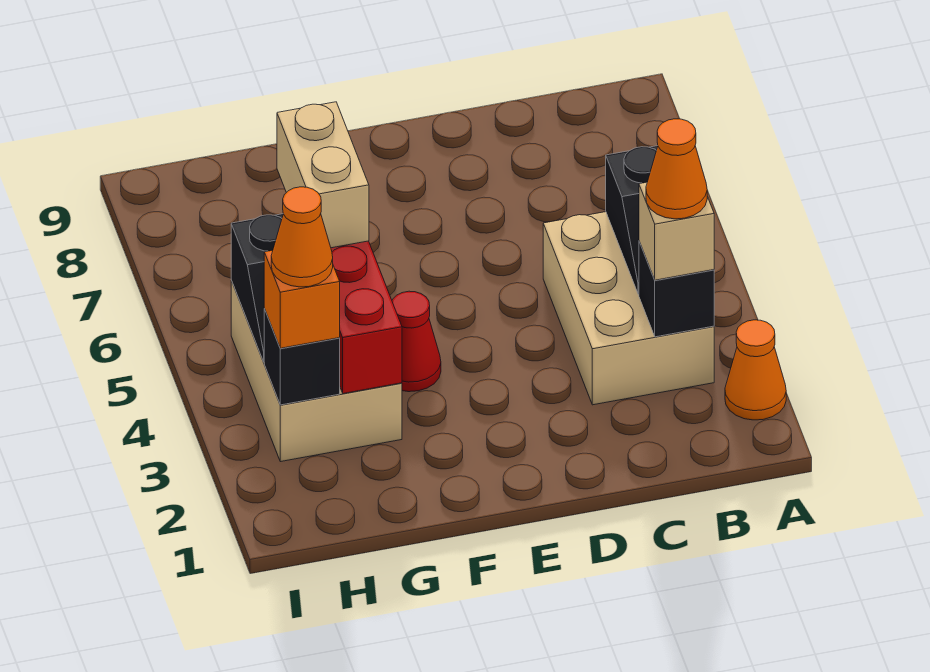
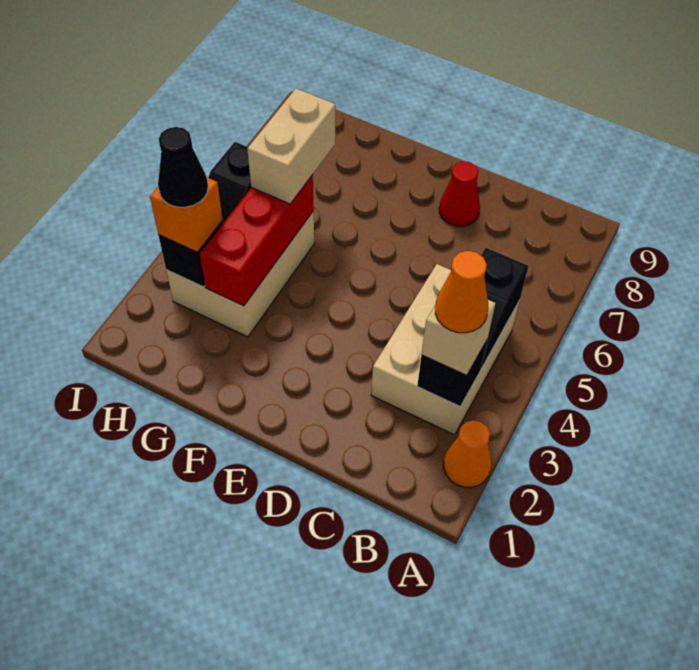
red 1x1 cone [392,291,441,392] -> red 1x1 cone moved to [439,161,480,226]
orange 1x1 cone [271,187,333,287] -> black 1x1 cone [158,127,208,207]

